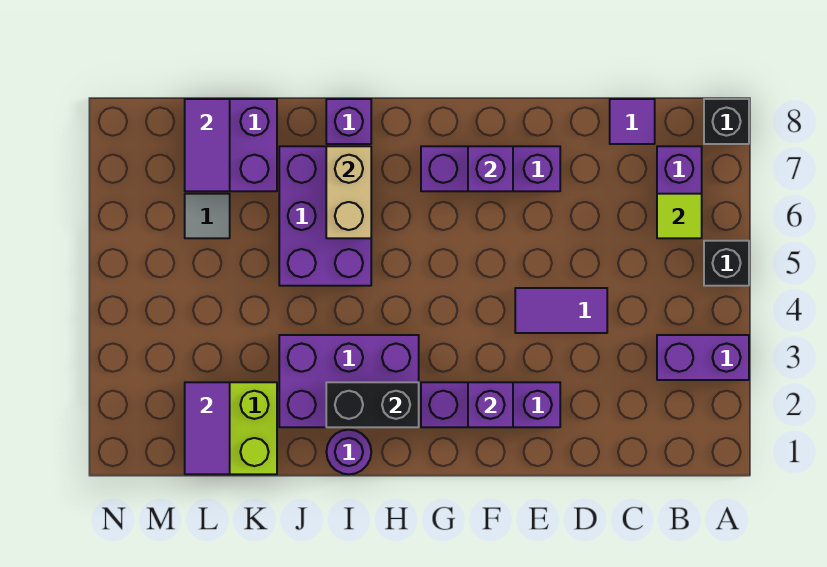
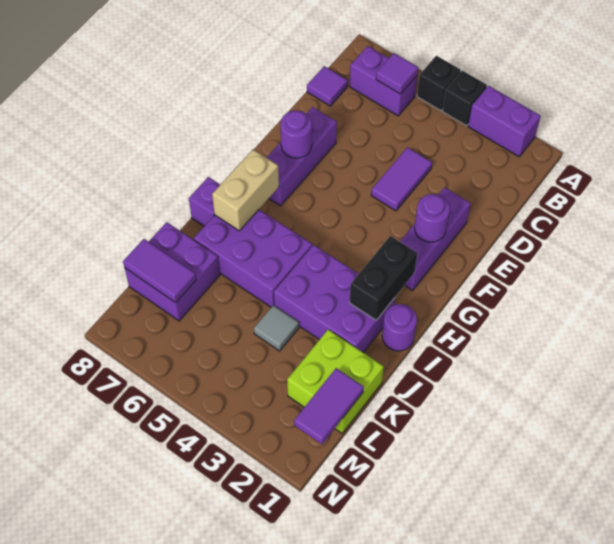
purple 1x2 brick [657,335,749,380] -> purple 1x2 brick turned to [468,86,541,157]
black 1x1 brick [704,99,749,144] -> black 1x1 brick moved to [442,71,487,126]
lime 1x1 tile [657,194,702,238] -> purple 1x1 tile [376,53,418,94]
purple 1x1 brick [468,382,513,427] -> purple 1x1 round brick [414,194,450,242]
purple 1x1 brick [468,146,513,191] -> purple 1x1 round brick [280,110,312,158]
purple 2x3 brick [279,335,419,427] -> purple 2x3 brick turned to [274,245,395,352]
tan 1x2 brick [326,146,371,238] -> tan 1x2 brick turned to [212,150,279,231]
purple 1x2 tile [185,382,230,474] -> purple 1x2 tile turned to [294,368,364,444]
grey 1x1 tile [185,194,230,238] -> grey 1x1 tile moved to [254,305,299,351]

